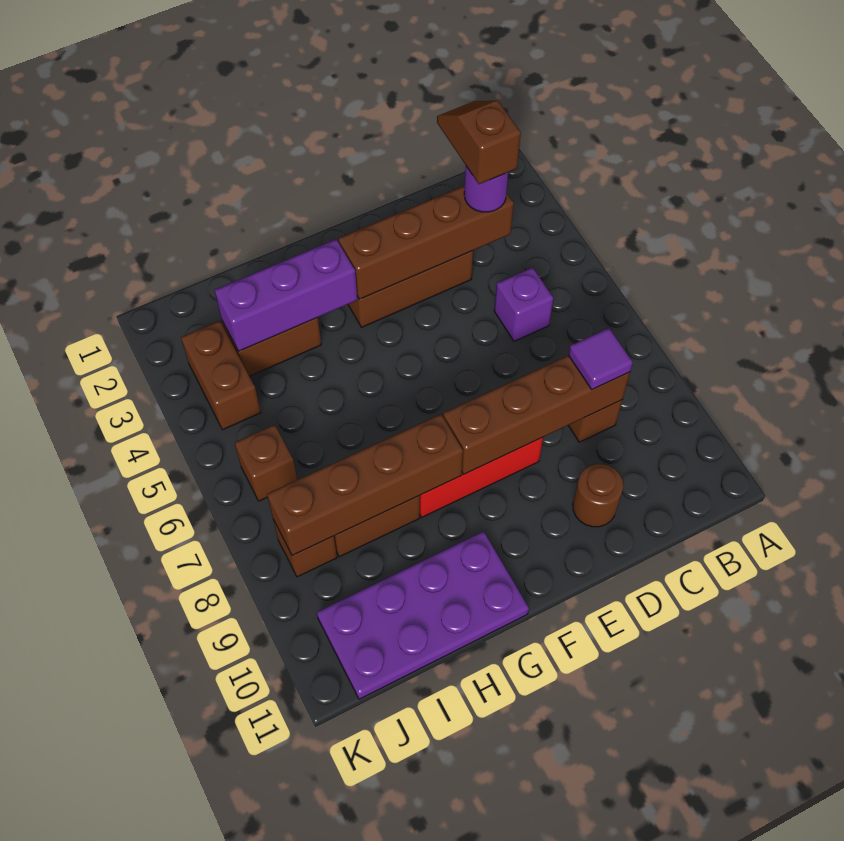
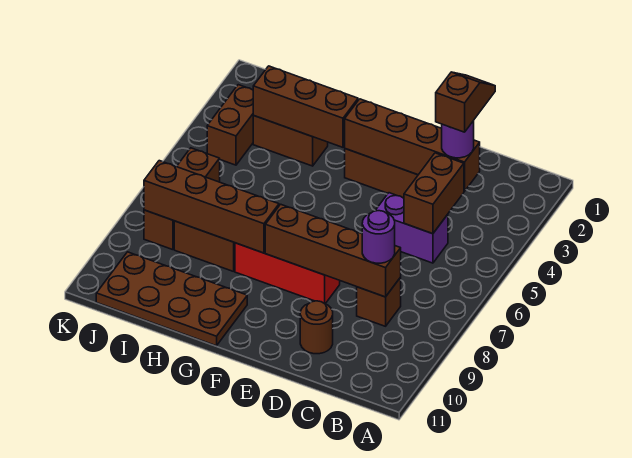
none -> brown 1x2 brick [404,153,464,234]
purple 1x1 brick [494,267,553,341] -> purple 1x2 brick [375,193,448,263]
purple 1x1 tile [568,328,633,389] -> purple 1x1 round brick [362,211,395,263]
purple 1x3 brick [214,239,357,351] -> brown 1x3 brick [253,66,358,147]
purple 2x4 plate [317,531,529,699] -> brown 2x4 plate [96,252,247,346]

